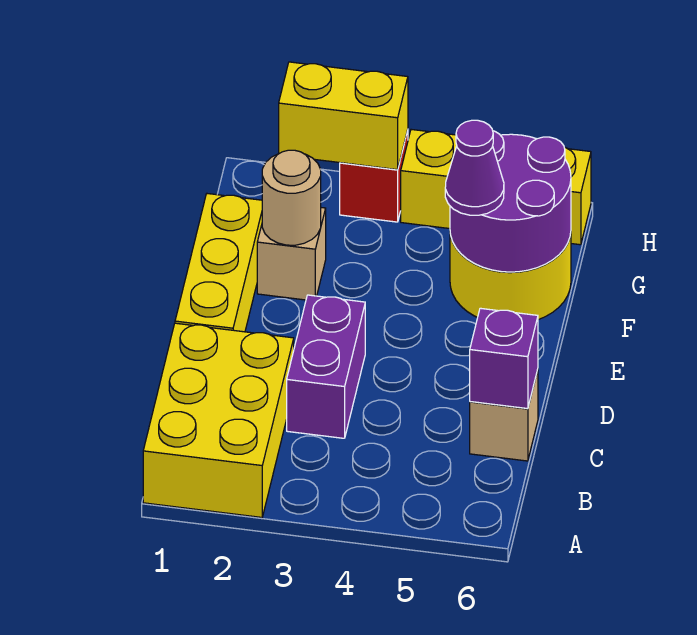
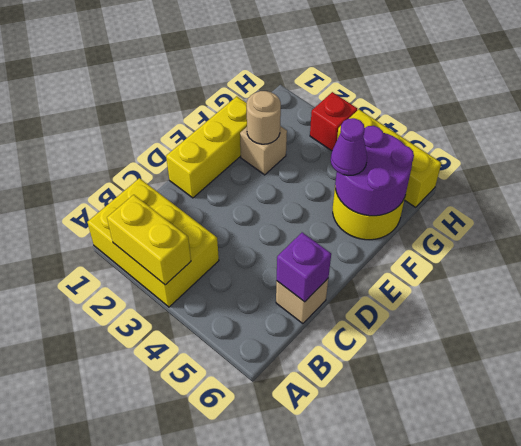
yellow 2x3 brick [143,323,294,517] -> yellow 2x3 brick turned to [87,178,219,307]
purple 1x2 brick [287,295,365,438] -> none
yellow 1x2 brick [279,62,408,170] -> yellow 1x2 brick moved to [107,195,191,285]

